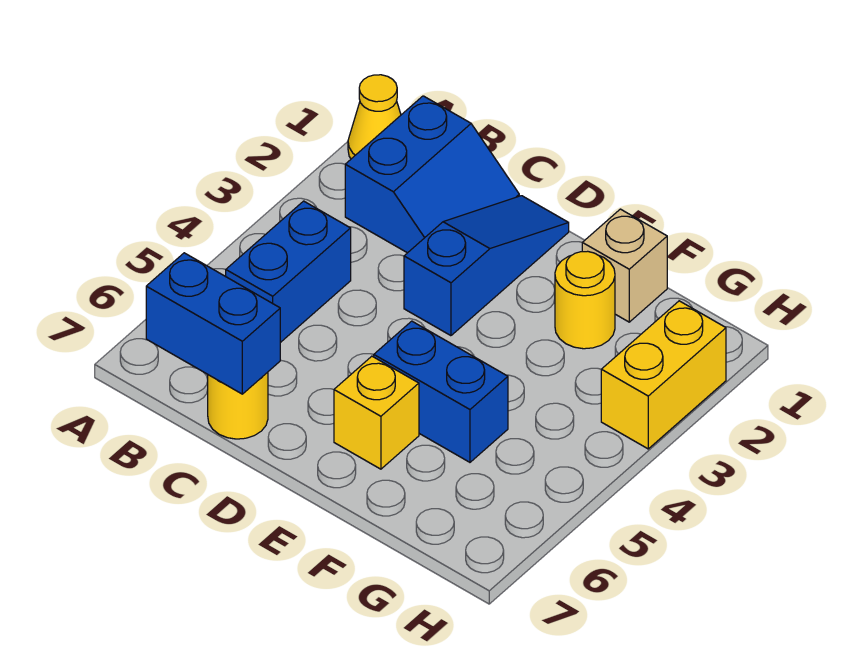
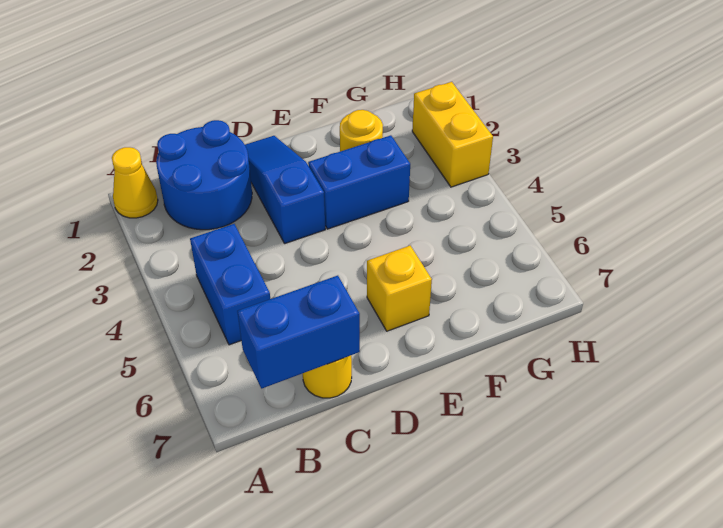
blue 2x2 slope [345,96,519,253] -> blue 2x2 round brick [156,120,252,230]
blue 1x2 brick [374,321,508,462] -> blue 1x2 brick moved to [308,135,410,229]
tan 1x1 brick [582,209,667,322] -> none

